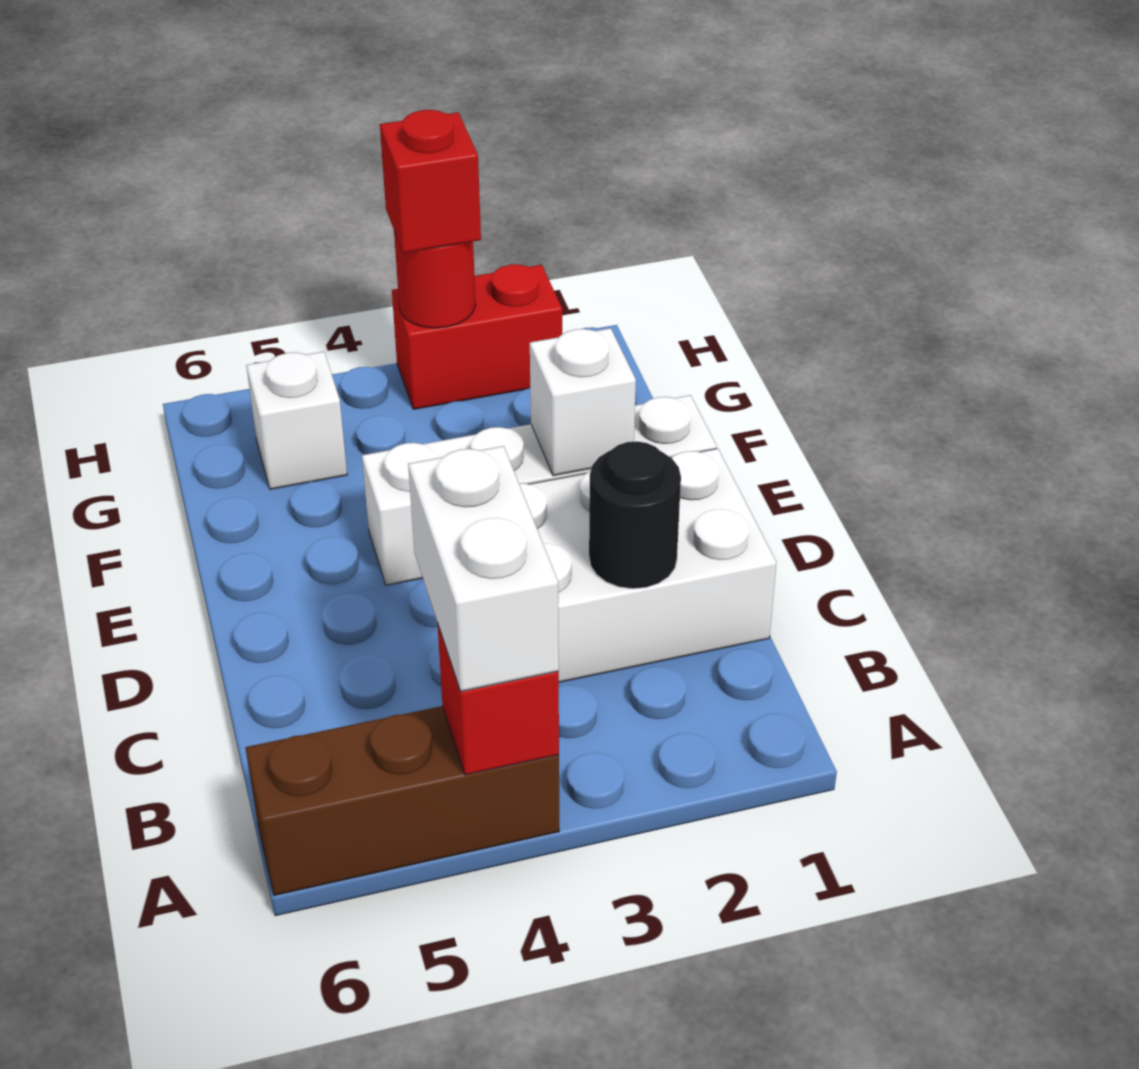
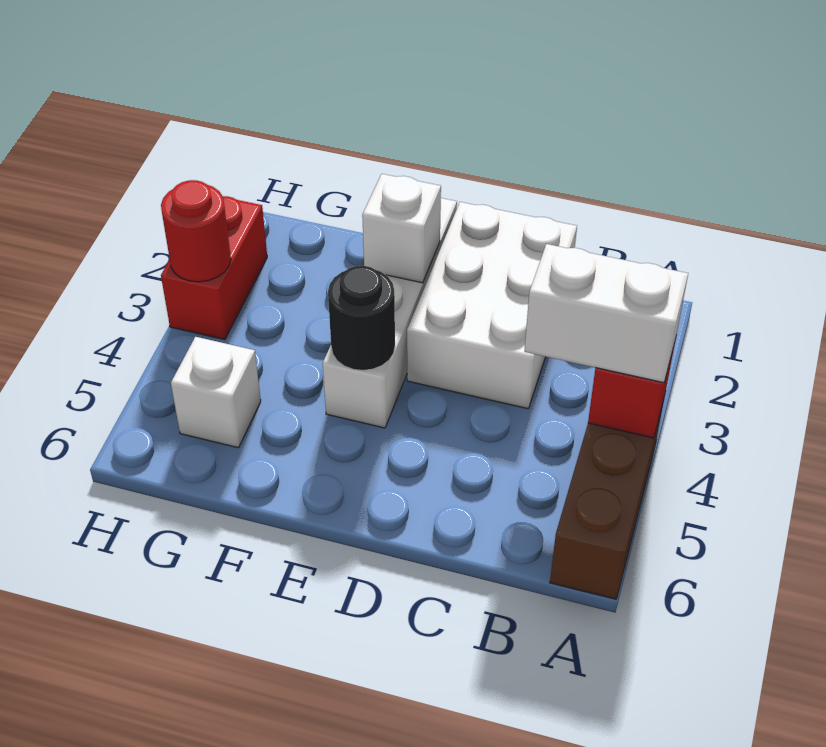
black 1x1 round brick [589,441,681,589] -> black 1x1 round brick moved to [328,266,395,370]
red 1x1 brick [380,110,481,253] -> none

